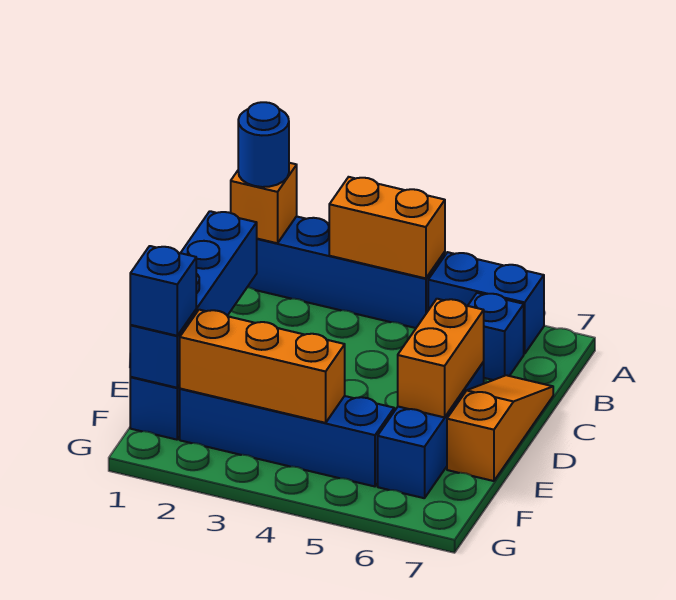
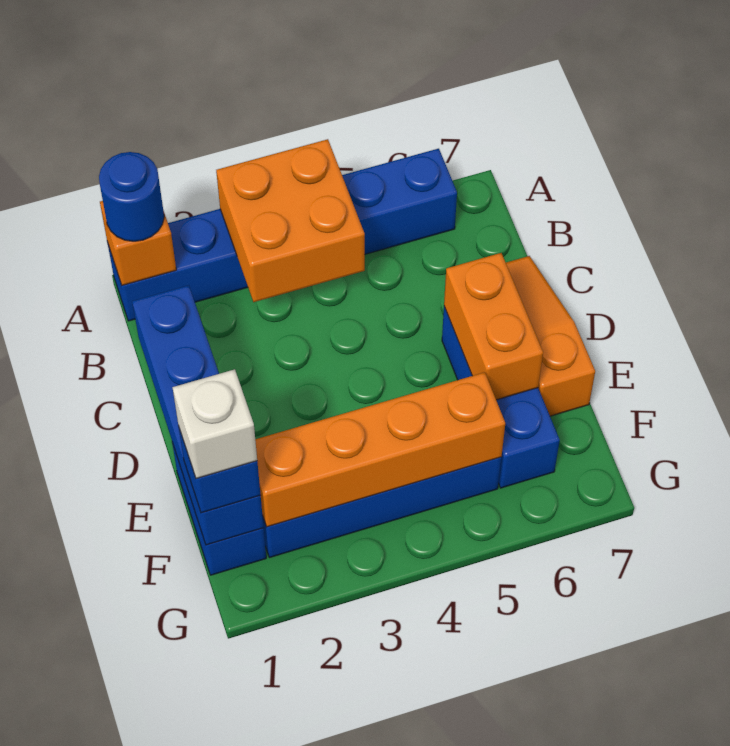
orange 1x2 brick [329,177,445,278] -> orange 2x2 brick [216,139,365,302]
blue 1x1 brick [468,293,524,380] -> none
none -> white 1x1 brick [172,369,257,479]
orange 1x3 brick [179,310,345,423] -> orange 1x4 brick [255,372,505,527]

